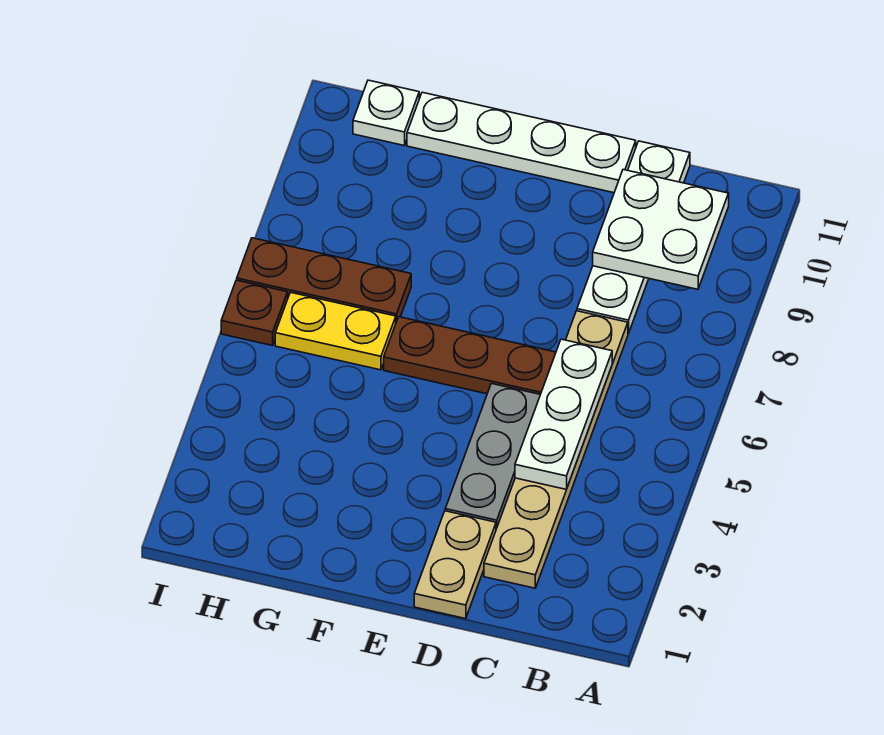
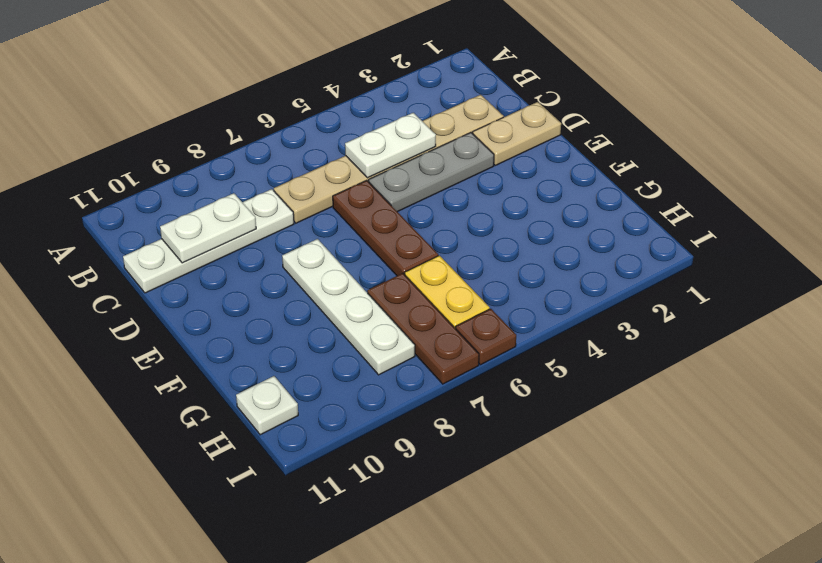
white 2x2 plate [593,170,729,289] -> white 1x2 plate [160,193,256,263]
white 1x3 plate [515,339,612,490] -> white 1x2 plate [345,113,436,178]
white 1x4 plate [407,92,636,193] -> white 1x4 plate moved to [282,239,415,375]

